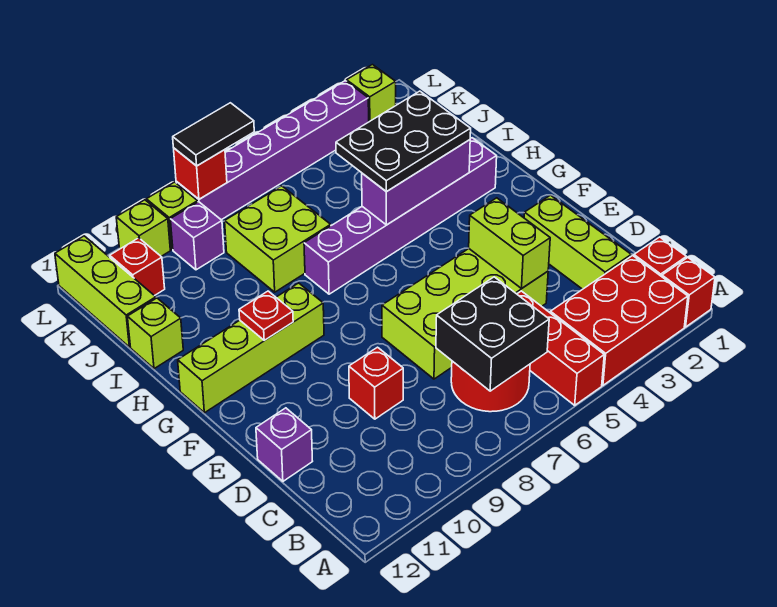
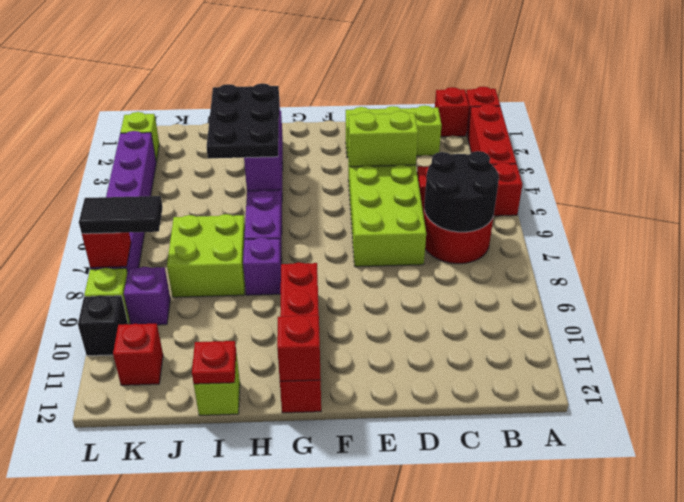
red 2x3 brick [550,256,688,385] -> red 1x3 brick [468,104,516,165]
black 2x2 brick [436,277,549,391] -> black 2x2 round brick [424,151,499,232]
red 1x1 brick [349,347,403,419] -> red 1x1 brick moved to [277,315,321,381]
purple 1x1 brick [256,408,313,481] -> purple 1x1 brick moved to [243,238,281,295]
lime 1x4 brick [178,283,324,413] -> red 1x4 brick [280,262,321,413]
red 1x1 plate [239,291,293,340] -> red 1x1 plate moved to [192,341,236,384]
lime 1x3 brick [55,236,156,347] -> none
black 1x2 tile [173,103,254,166] -> black 1x2 tile turned to [79,196,163,234]
lime 1x1 brick [116,200,170,256] -> black 1x1 brick [78,295,128,356]

